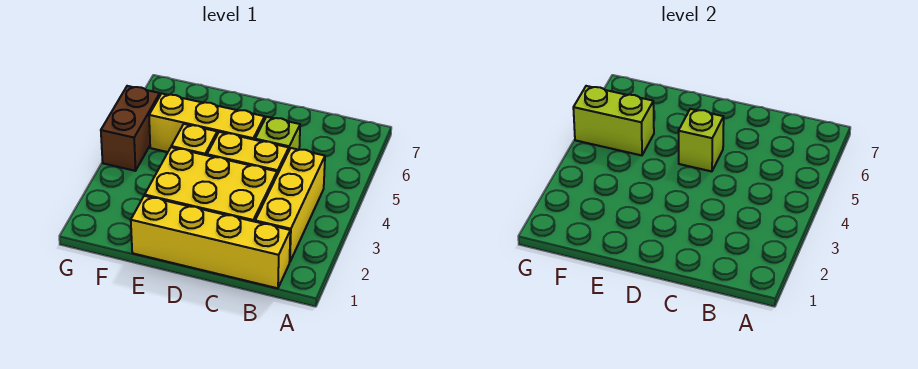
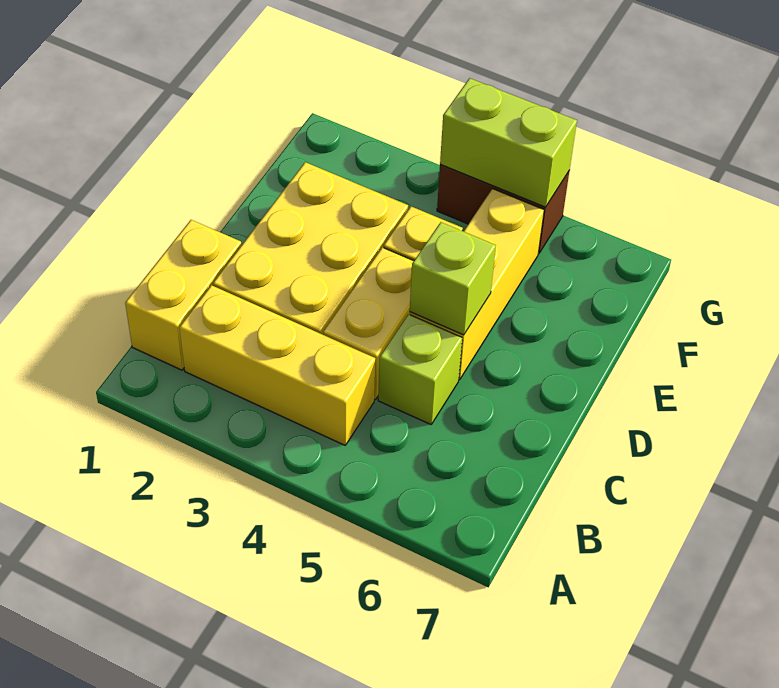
yellow 1x4 brick [131,196,290,288] -> yellow 1x2 brick [125,220,241,370]
lime 1x2 brick [573,86,654,155] -> lime 1x2 brick turned to [440,78,577,207]

